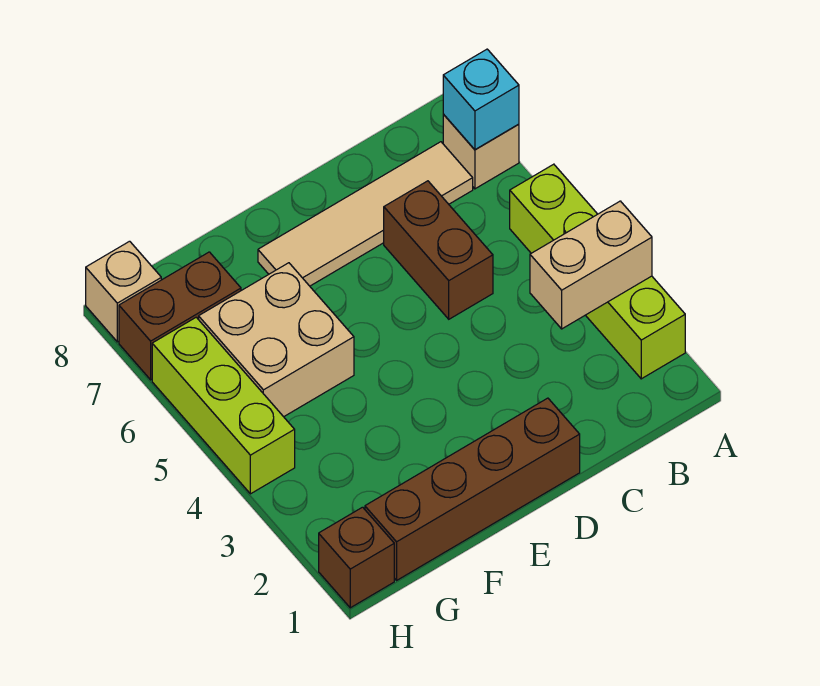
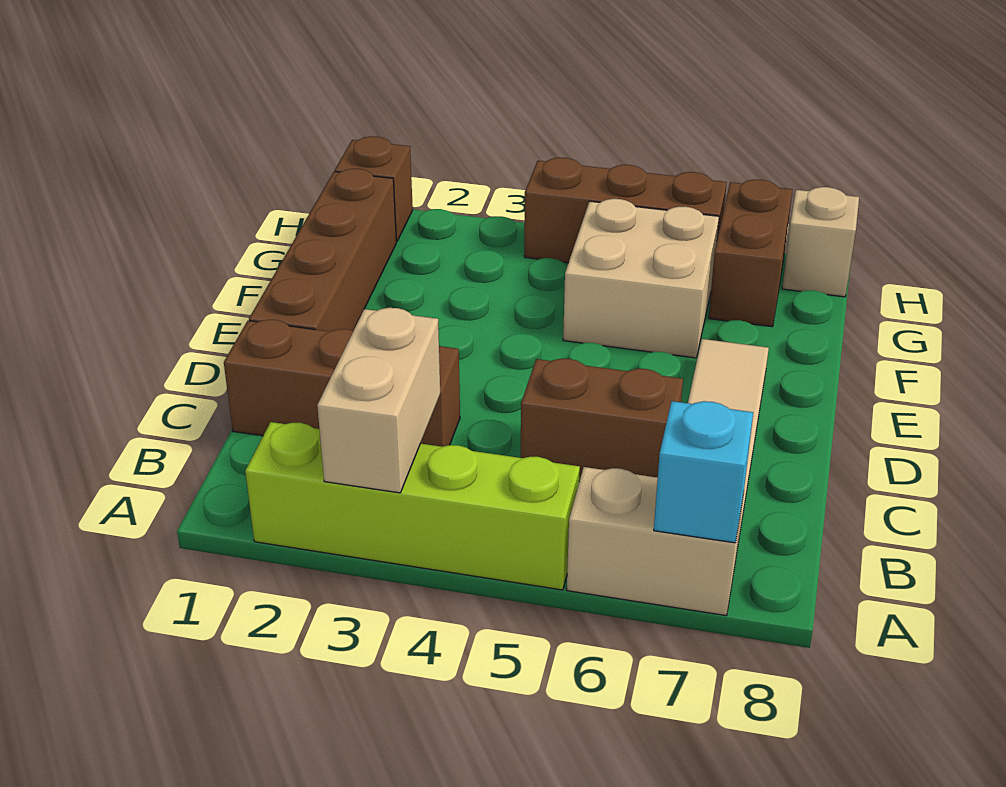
tan 1x1 brick [443,114,519,189] -> tan 1x2 brick [567,467,743,616]
none -> brown 1x3 brick [224,320,460,447]
lime 1x3 brick [152,317,295,494] -> brown 1x3 brick [524,158,727,263]

